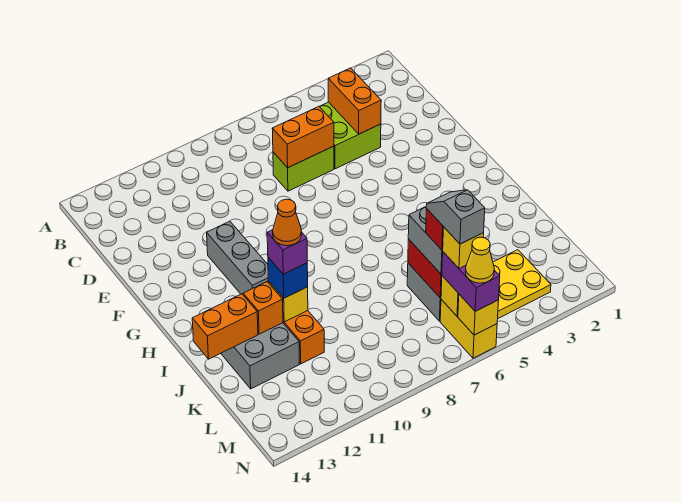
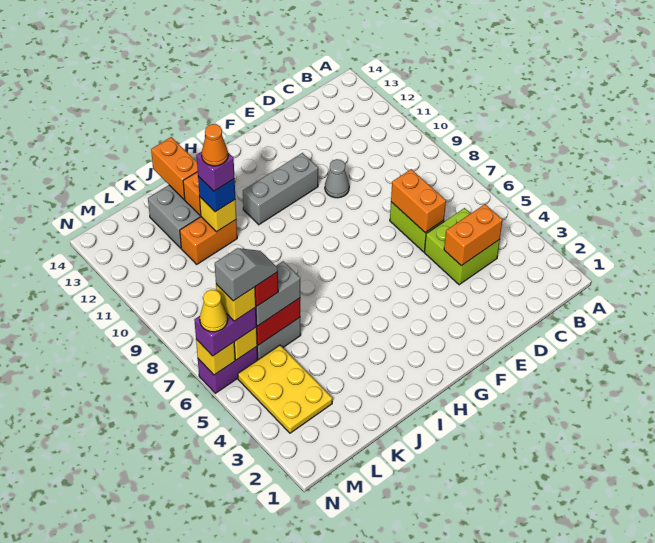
none -> grey 1x1 cone [325,159,349,198]
yellow 1x2 brick [440,299,497,358] -> purple 1x2 brick [198,347,258,393]

